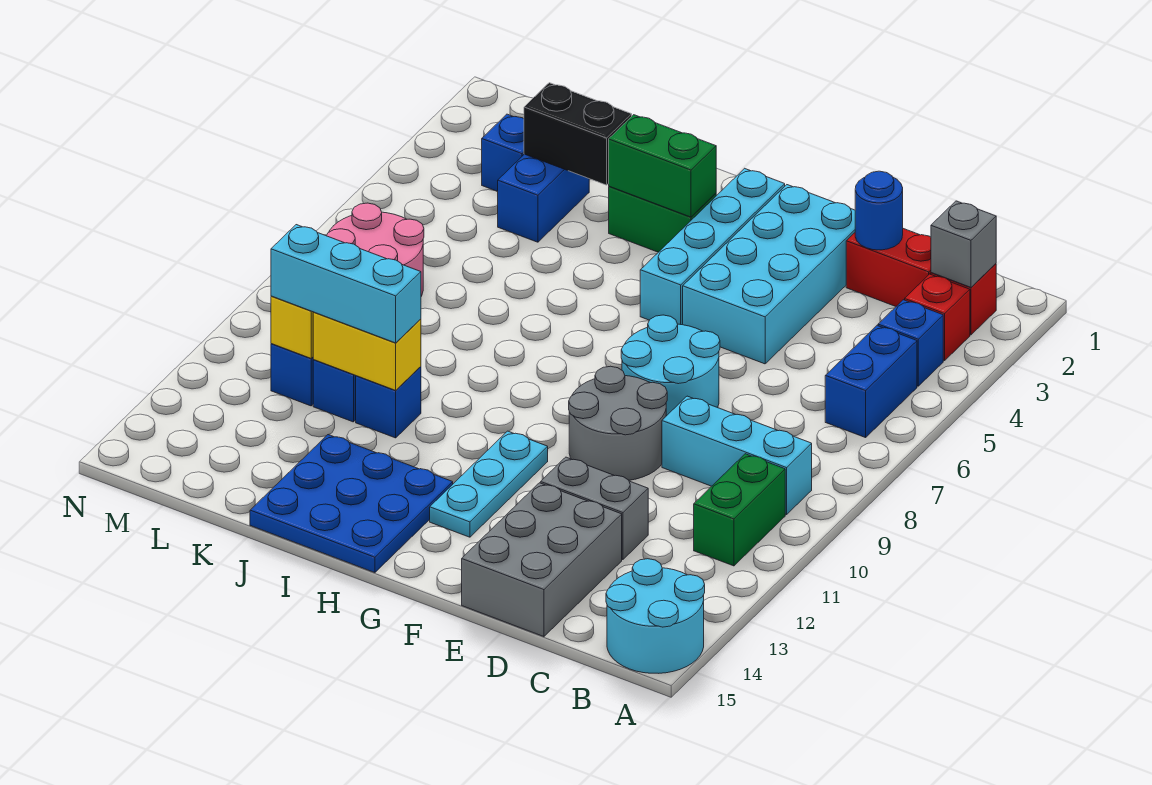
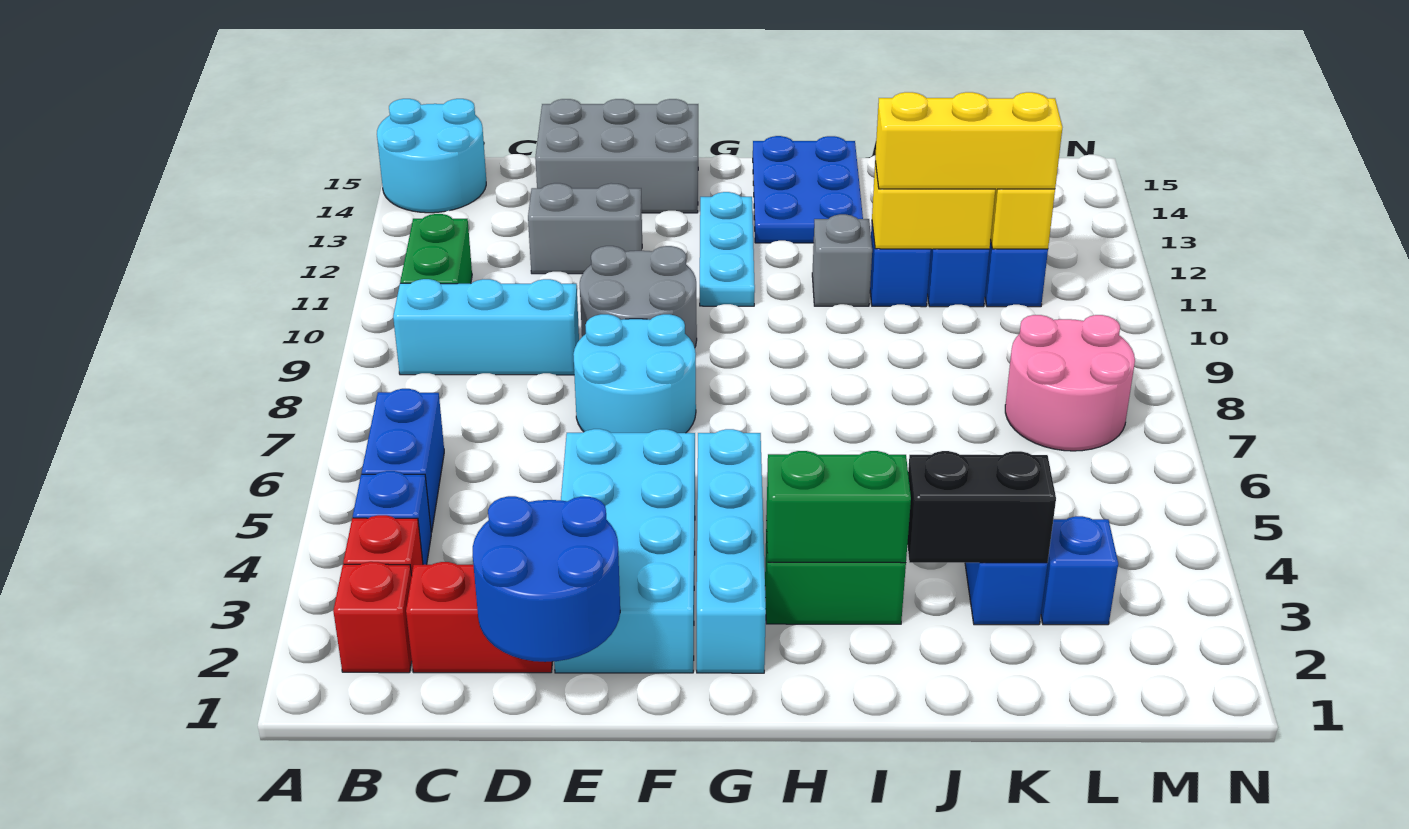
grey 1x1 brick [931,201,996,287] -> grey 1x1 brick moved to [812,214,872,306]
blue 1x1 round brick [855,171,903,250] -> blue 2x2 round brick [473,496,620,662]
grey 2x3 brick [462,483,622,637] -> grey 2x3 brick turned to [535,99,698,213]
blue 3x3 plate [250,435,453,573] -> blue 2x3 plate [753,136,863,243]
cyan 1x3 brick [271,225,421,343] -> yellow 1x3 brick [875,92,1062,189]

